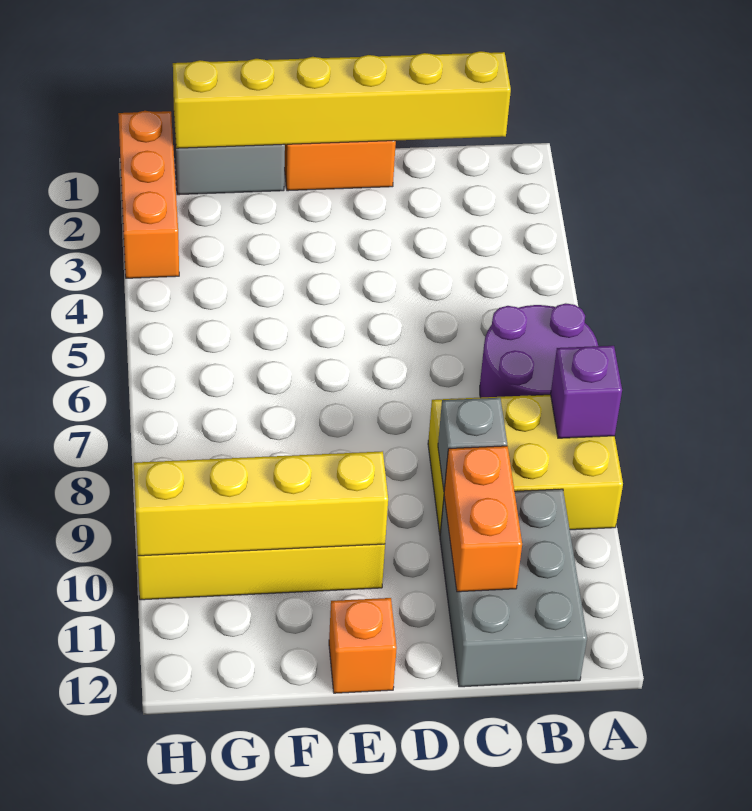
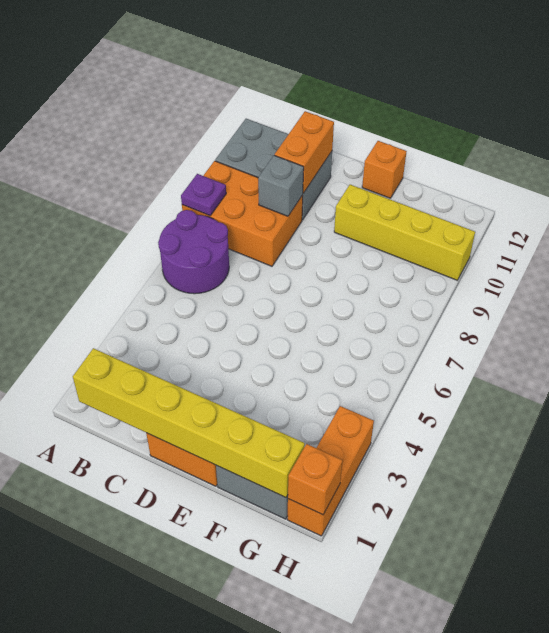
yellow 2x3 brick [428,395,623,534] -> orange 2x3 brick [182,161,303,266]
purple 1x1 brick [551,346,622,438] -> purple 1x1 plate [181,174,226,216]
grey 2x3 brick [440,489,587,687] -> grey 2x3 brick turned to [215,119,332,220]
yellow 1x4 brick [134,451,388,556] -> none
none -> orange 1x1 brick [288,444,342,515]

